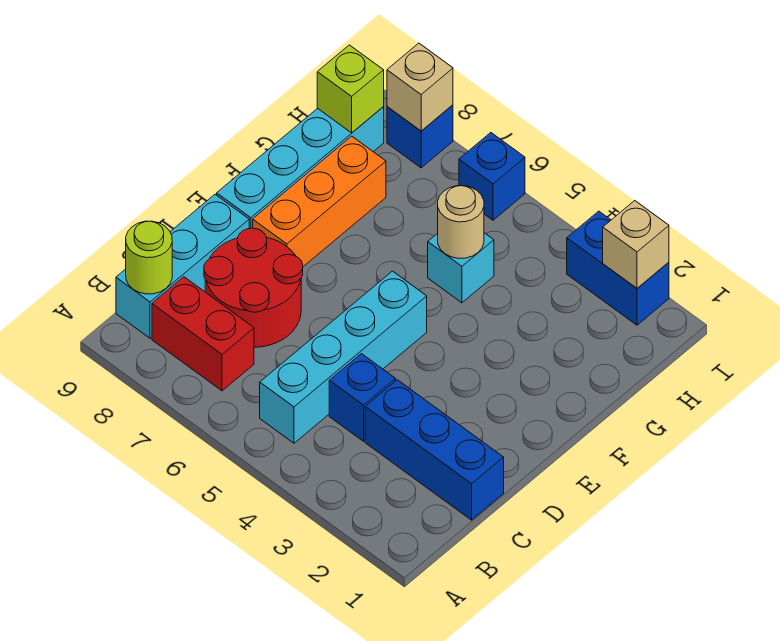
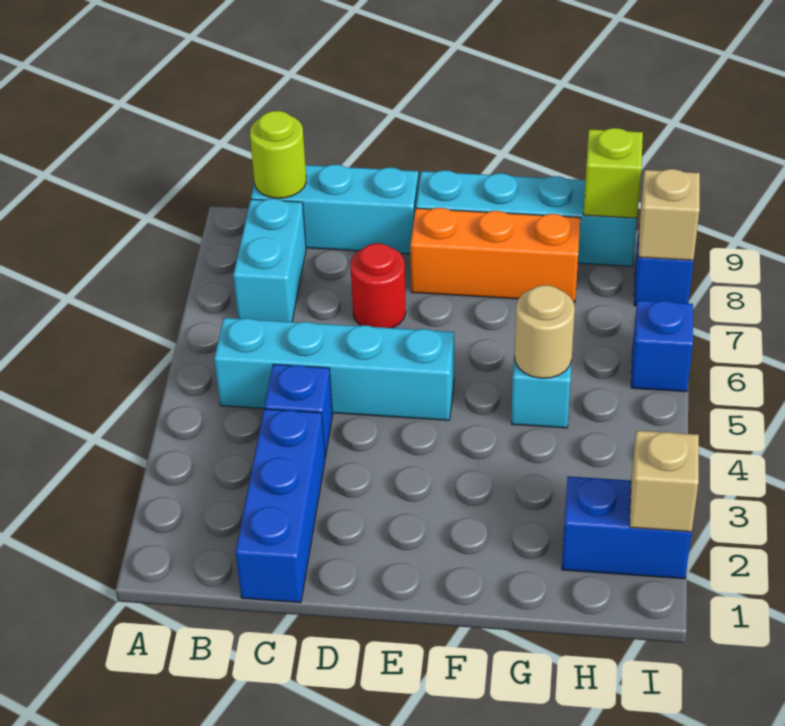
red 1x2 brick [152,277,254,391] -> cyan 1x2 brick [233,199,306,322]
red 2x2 round brick [204,228,303,347] -> red 1x1 round brick [350,243,406,328]
blue 1x2 brick [567,211,669,325] -> blue 1x2 brick turned to [562,476,692,579]

